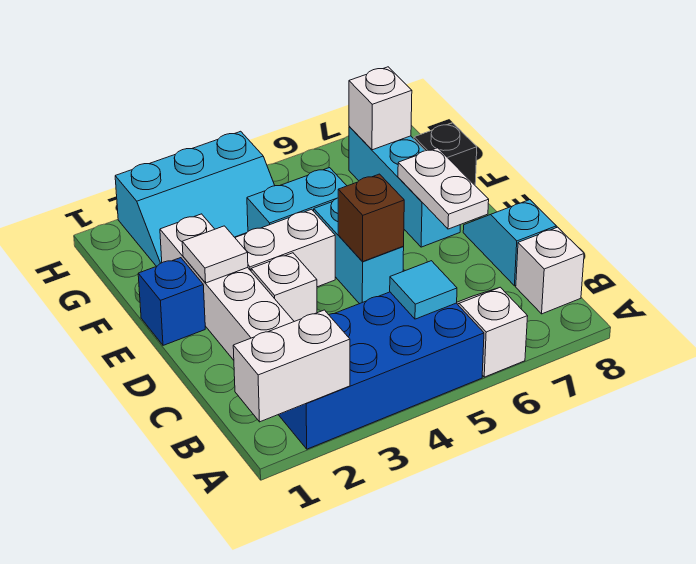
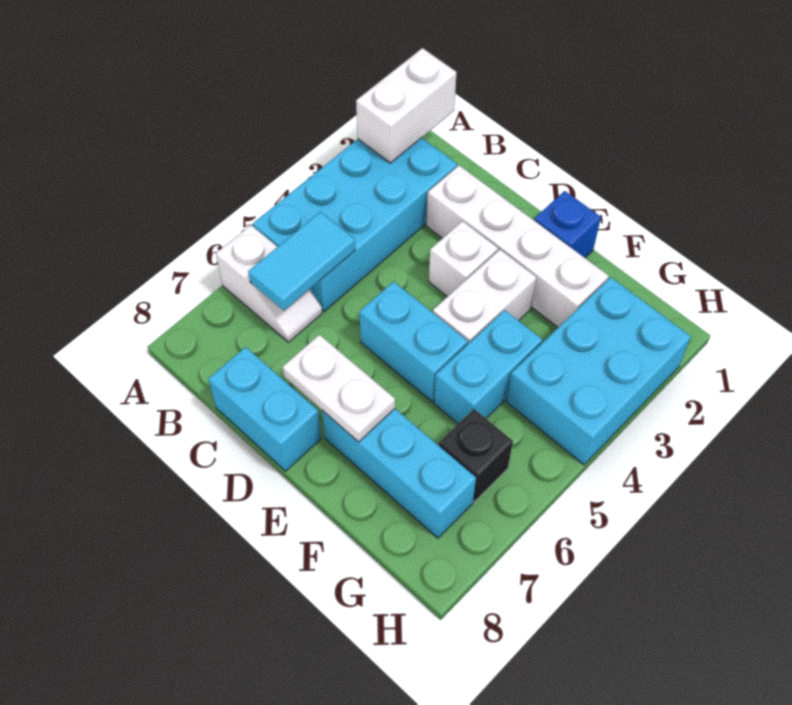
blue 2x4 brick [278,292,484,449] -> cyan 2x4 brick [253,138,457,312]
cyan 1x1 tile [390,261,457,319] -> cyan 1x2 tile [248,212,355,311]
white 1x1 brick [516,227,584,314] -> none
cyan 1x2 slope [463,200,556,286] -> cyan 1x2 brick [208,347,321,471]
brown 1x1 brick [338,174,404,262] -> none
white 1x1 tile [182,226,248,283] -> none
black 1x1 brick [414,123,477,185] -> black 1x1 brick moved to [439,409,513,502]
cyan 2x3 slope [115,131,275,266] -> cyan 2x3 brick [507,277,691,465]
white 1x1 brick [349,67,412,150] -> none

